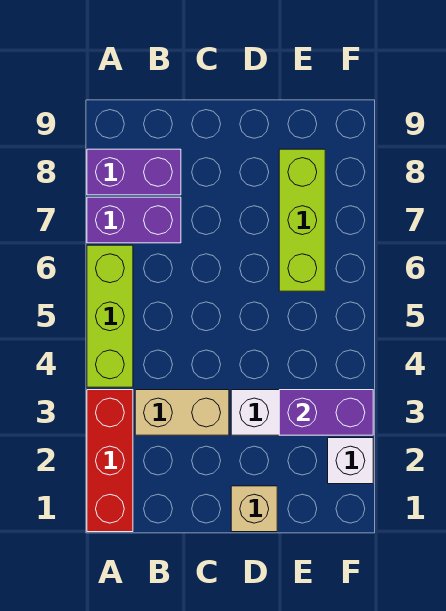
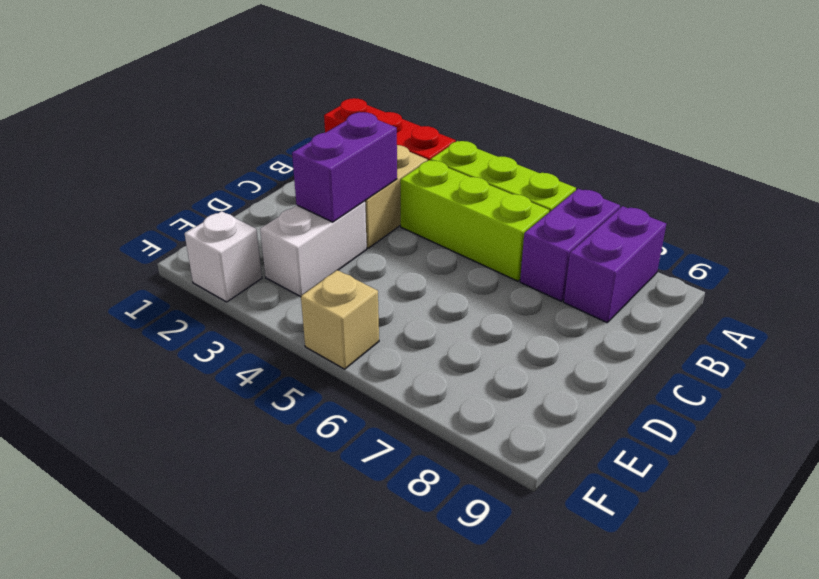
tan 1x1 brick [231,486,277,532] -> tan 1x1 brick moved to [301,270,379,369]
purple 1x2 brick [279,390,373,435] -> purple 1x2 brick moved to [292,112,397,222]
lime 1x3 brick [279,149,325,291] -> lime 1x3 brick moved to [400,160,549,281]

